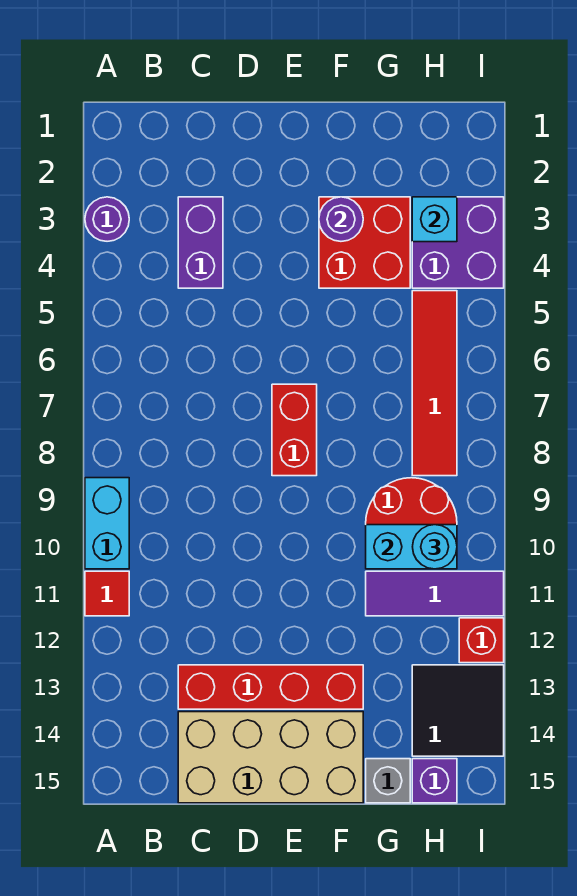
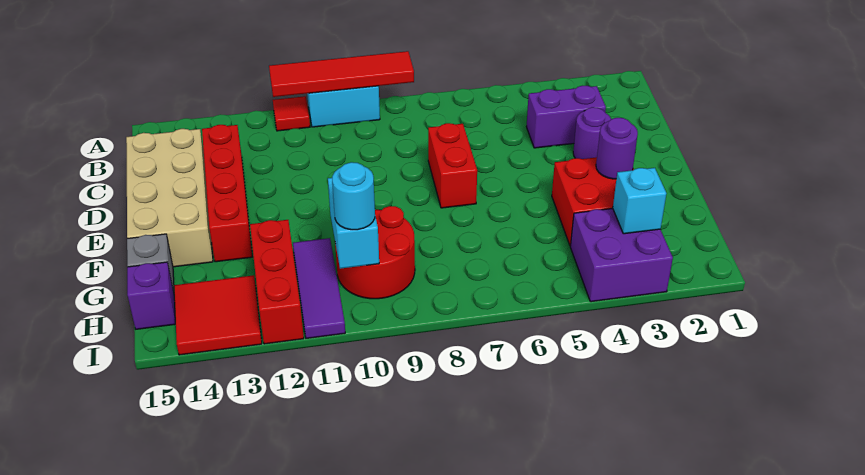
purple 1x1 round brick [85,197,129,241] -> purple 1x1 round brick moved to [573,107,611,159]
red 1x2 brick [272,384,317,476] -> red 1x2 brick turned to [428,123,477,208]
red 1x4 tile [412,291,457,476] -> red 1x4 tile moved to [269,51,414,97]
black 2x2 tile [412,665,504,756] -> red 2x2 tile [174,275,262,355]
red 1x1 brick [459,618,504,663] -> red 1x3 brick [250,220,304,344]

